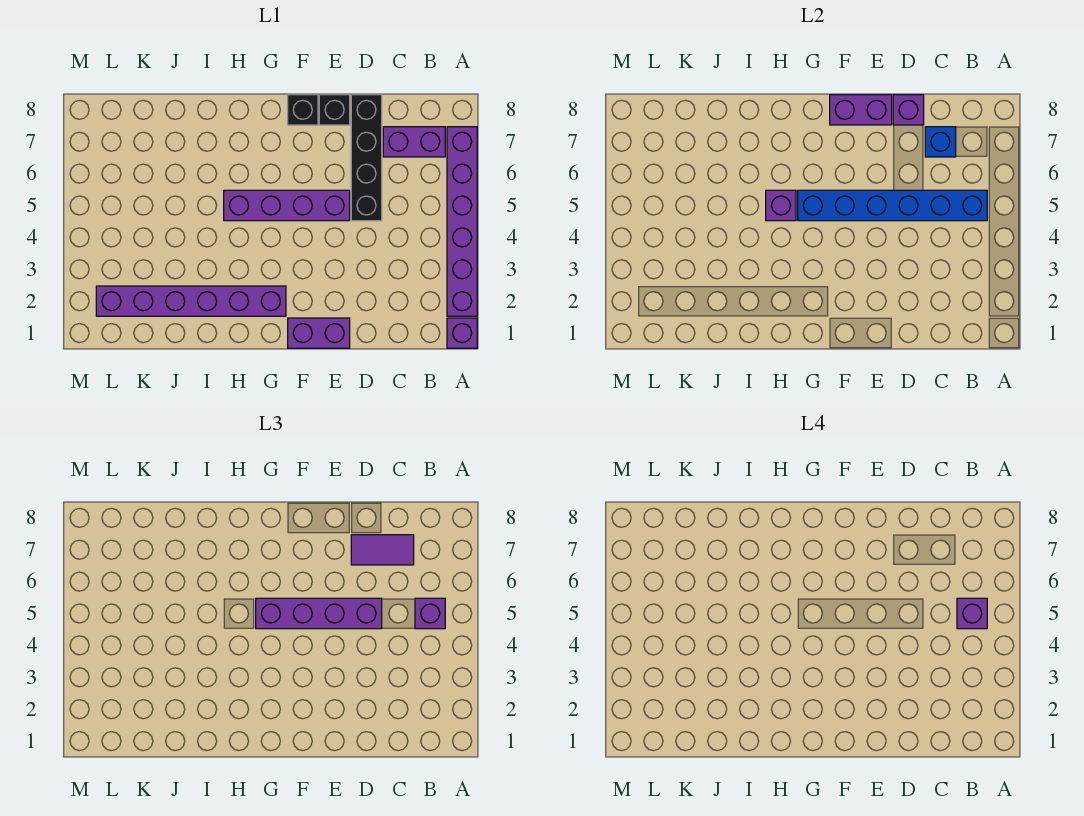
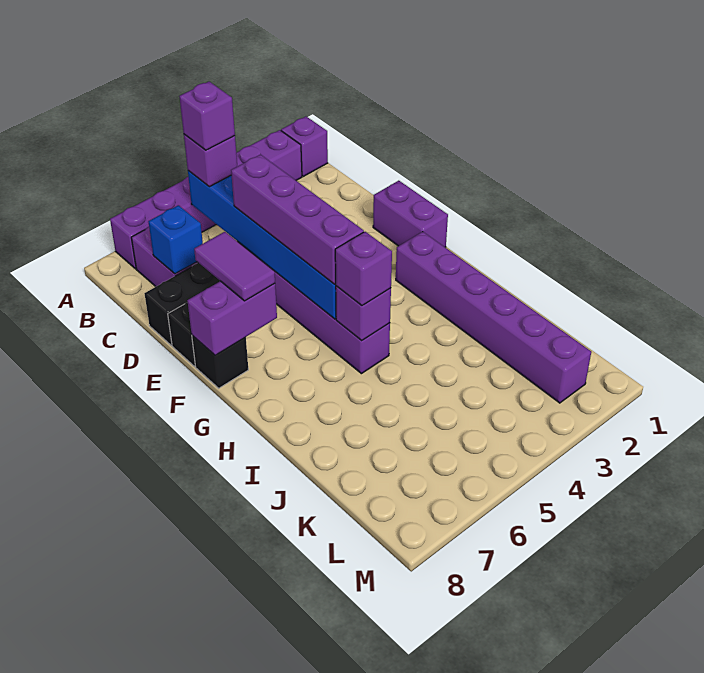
purple 1x2 tile [351,535,414,565] -> purple 1x2 tile moved to [194,232,275,301]
purple 1x1 brick [893,95,924,125] -> purple 1x1 brick moved to [335,232,392,306]
purple 1x2 brick [830,95,892,125] -> purple 1x2 brick turned to [187,281,277,355]

